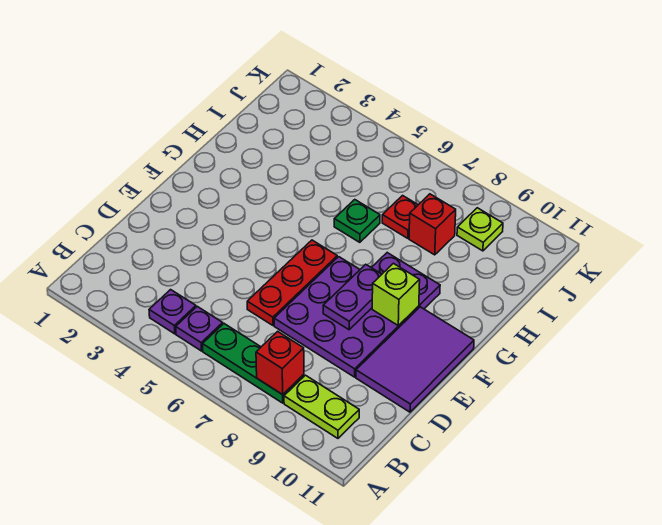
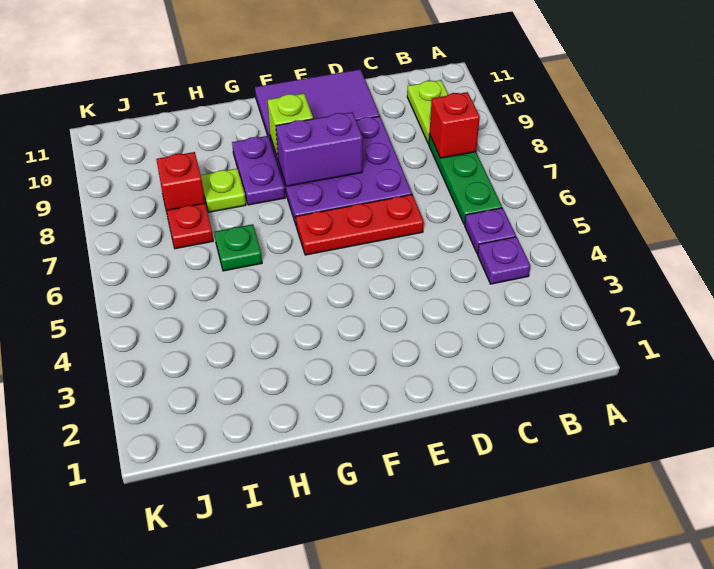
purple 1x2 plate [323,264,382,330] -> purple 1x2 brick [276,112,363,186]
lime 1x1 plate [457,208,503,251] -> lime 1x1 plate moved to [201,169,246,212]

